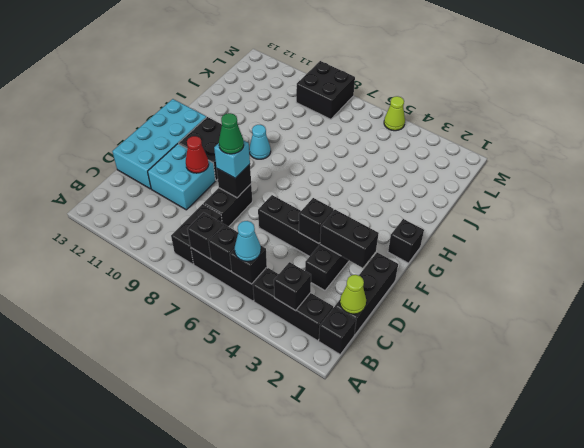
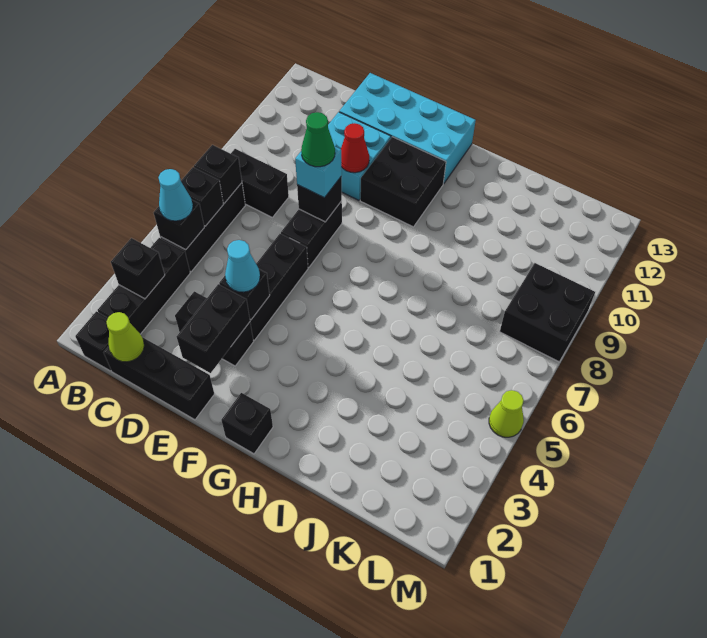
black 1x2 brick [203,184,252,227] -> black 1x2 brick turned to [281,201,342,267]
cyan 1x1 cone [249,125,271,159] -> cyan 1x1 cone moved to [225,240,260,292]

